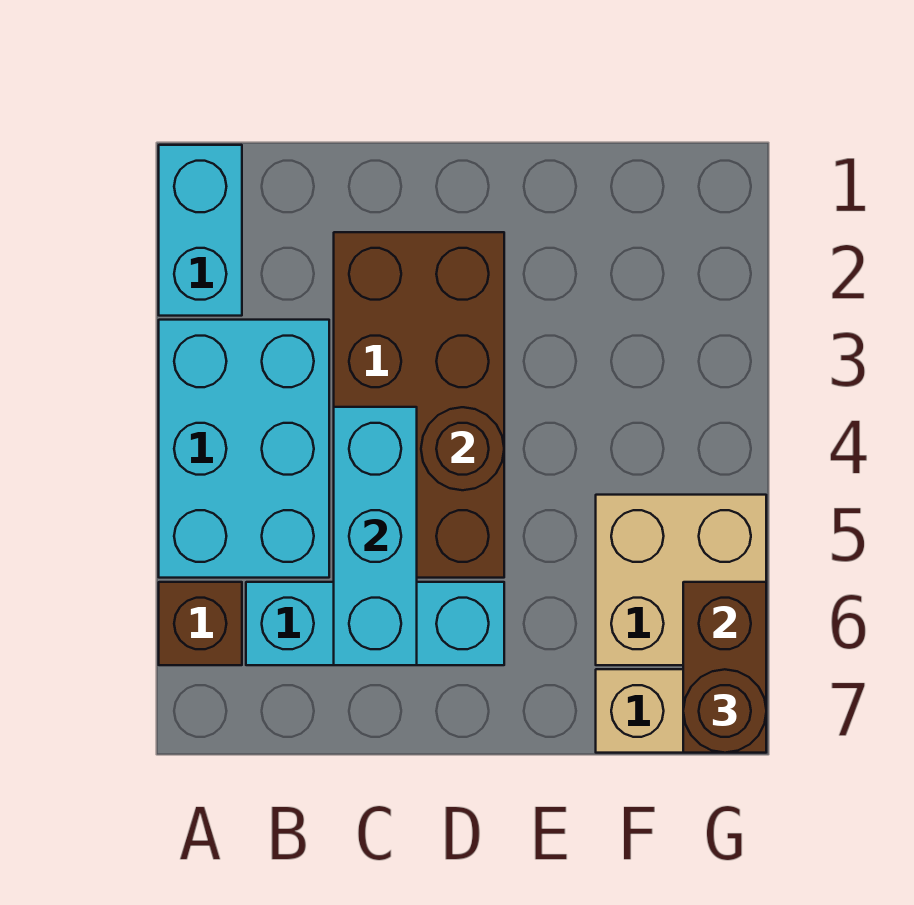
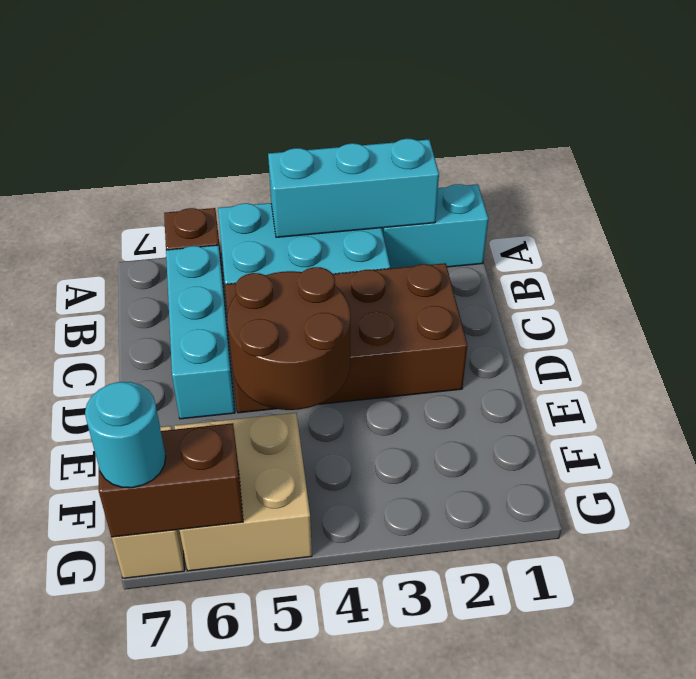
cyan 1x3 brick [334,407,417,665] -> cyan 1x3 brick moved to [268,139,439,237]
brown 1x1 round brick [421,407,504,490] -> brown 2x2 round brick [227,267,350,410]
brown 1x1 round brick [683,669,766,753] -> cyan 1x1 round brick [85,382,166,488]

